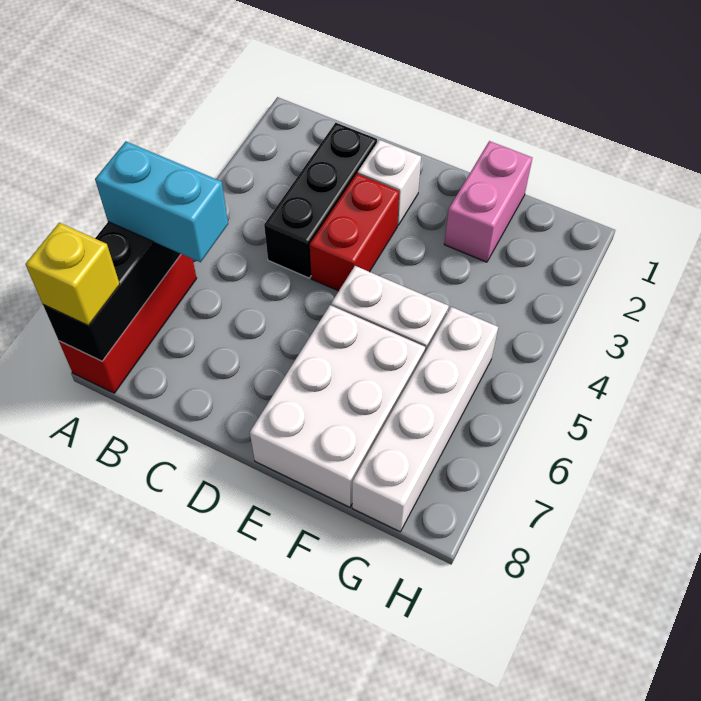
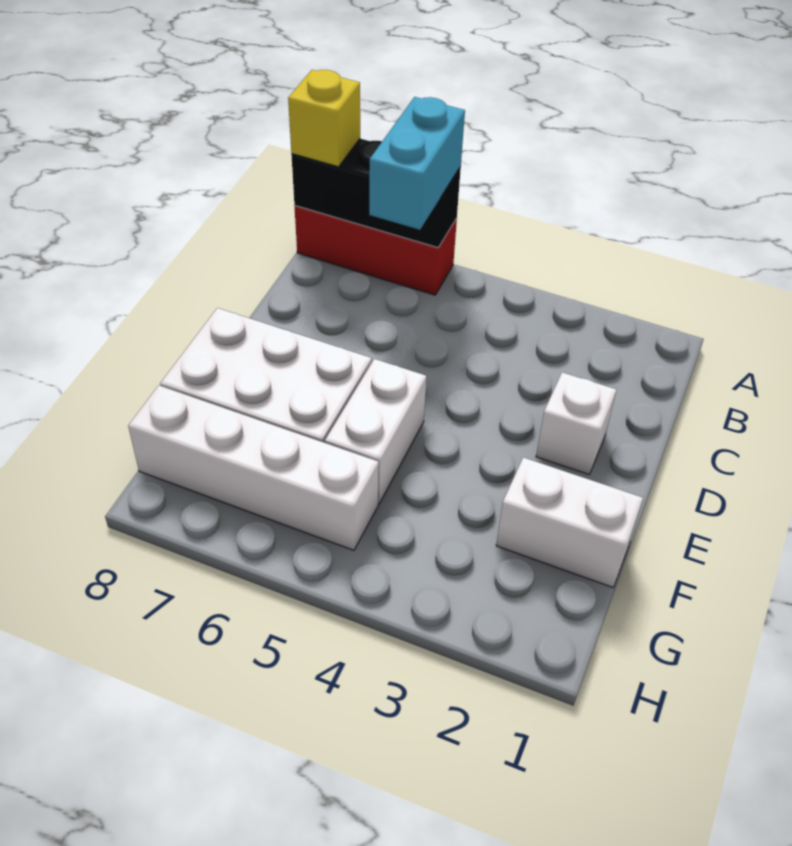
black 1x3 brick [264,123,377,278] -> none
red 1x2 brick [310,174,399,291] -> none
pink 1x2 brick [444,141,532,262] -> white 1x2 brick [496,457,643,587]

